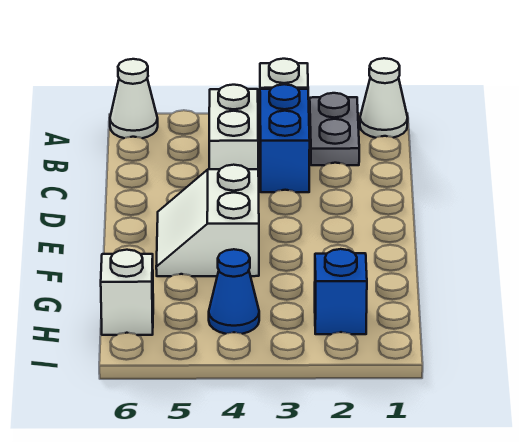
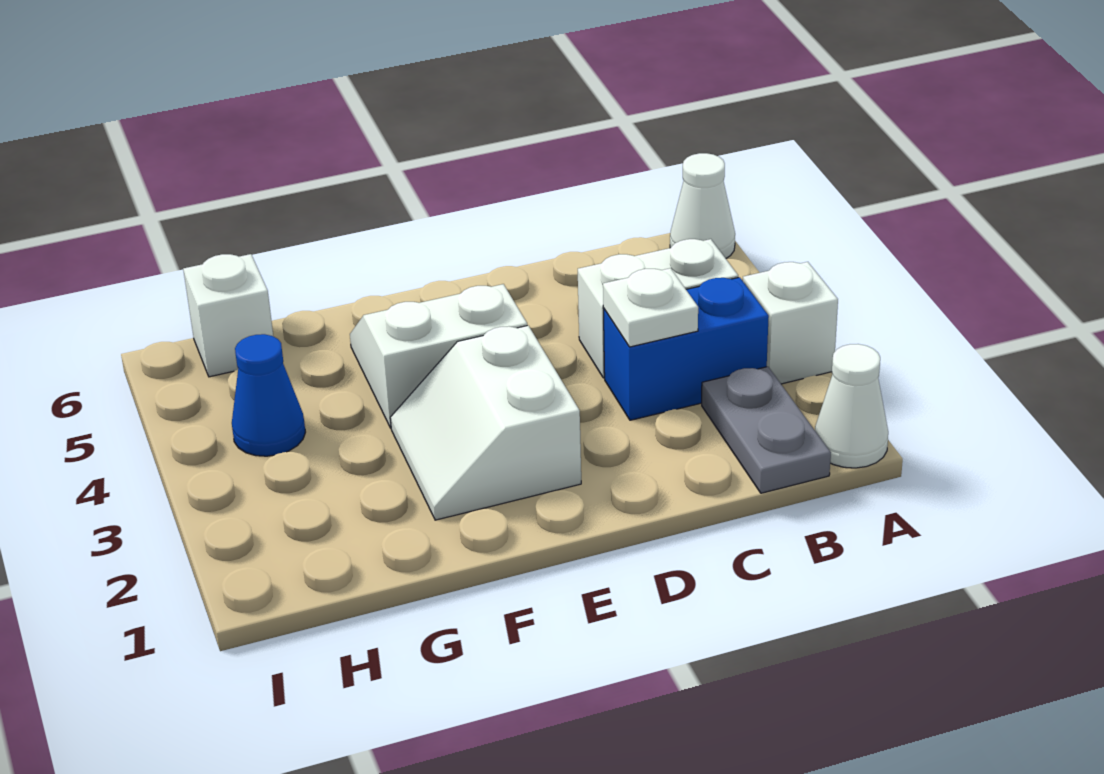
grey 1x2 plate [310,93,359,165] -> grey 1x2 plate turned to [702,367,831,493]
none -> white 1x1 plate [603,268,698,347]
none -> white 2x2 slope [390,325,581,520]
blue 1x1 brick [315,249,367,334] -> none

